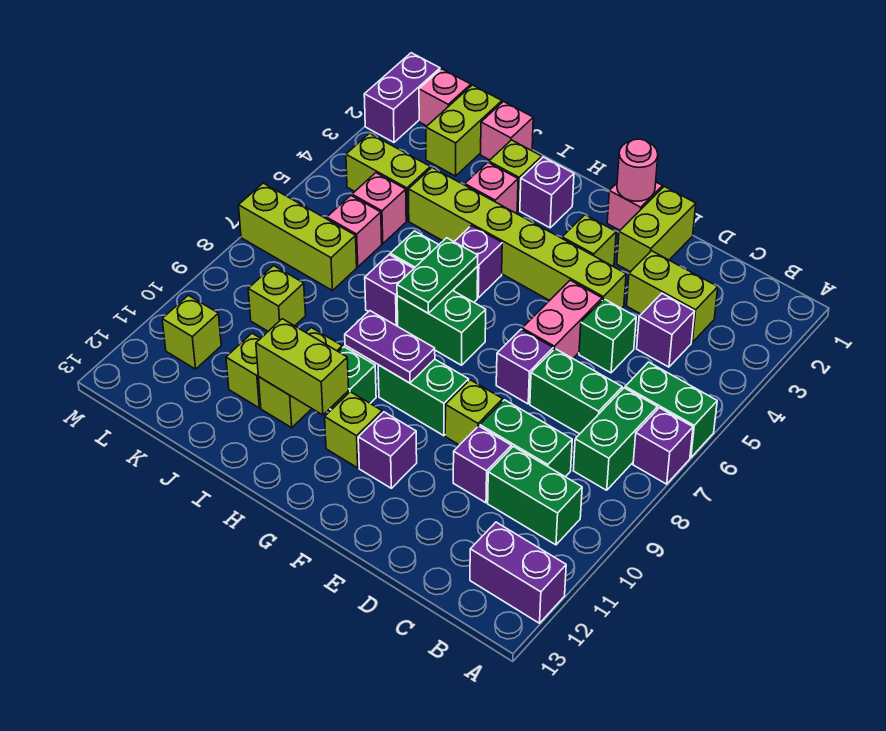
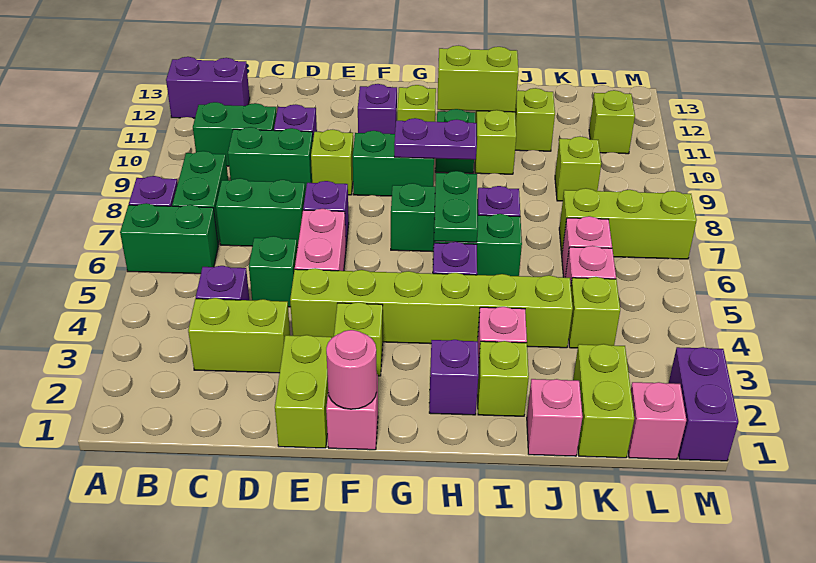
lime 1x2 brick [346,133,430,221] -> lime 1x1 brick [569,277,620,348]

